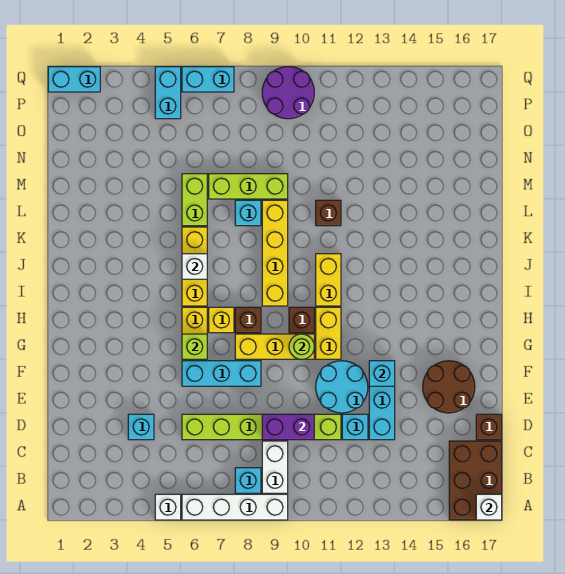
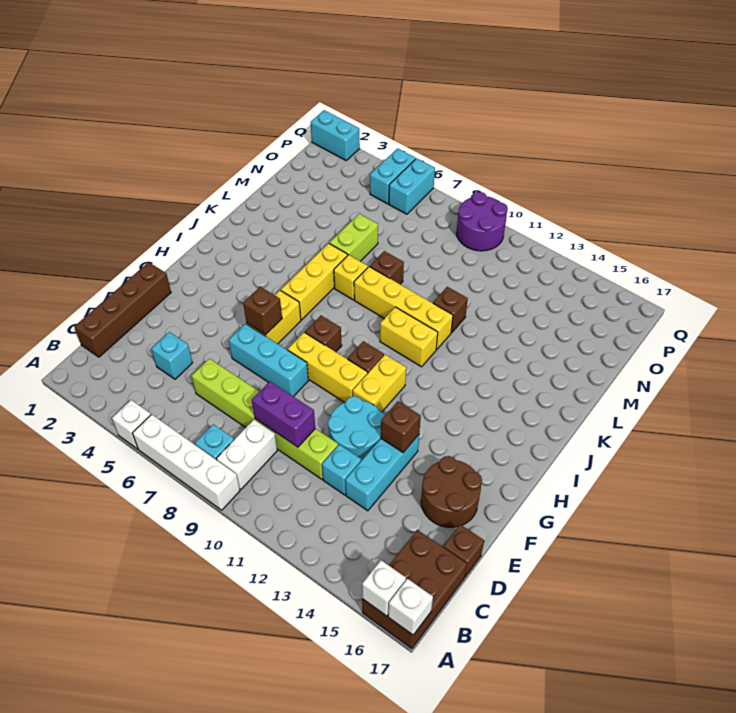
none -> brown 1x4 brick [74,262,171,357]
cyan 1x1 brick [369,361,395,386] -> brown 1x1 brick [381,401,421,452]
lime 1x1 brick [182,334,207,359] -> brown 1x1 brick [243,287,282,335]
lime 1x1 round brick [289,334,314,359] -> none
yellow 1x1 brick [209,307,234,333] -> yellow 1x1 brick moved to [334,255,368,300]
yellow 1x4 brick [262,200,288,306] -> yellow 1x4 brick turned to [354,267,453,350]
yellow 1x2 brick [316,254,341,306] -> yellow 1x2 brick turned to [380,307,438,367]
white 1x1 brick [182,254,207,279] -> white 1x1 brick moved to [362,560,406,616]
cyan 1x1 brick [235,200,261,226] -> brown 1x1 brick [370,251,404,284]
lime 1x3 brick [209,174,288,199] -> none
cyan 1x2 brick [182,67,234,92] -> cyan 1x2 brick turned to [389,158,435,214]

